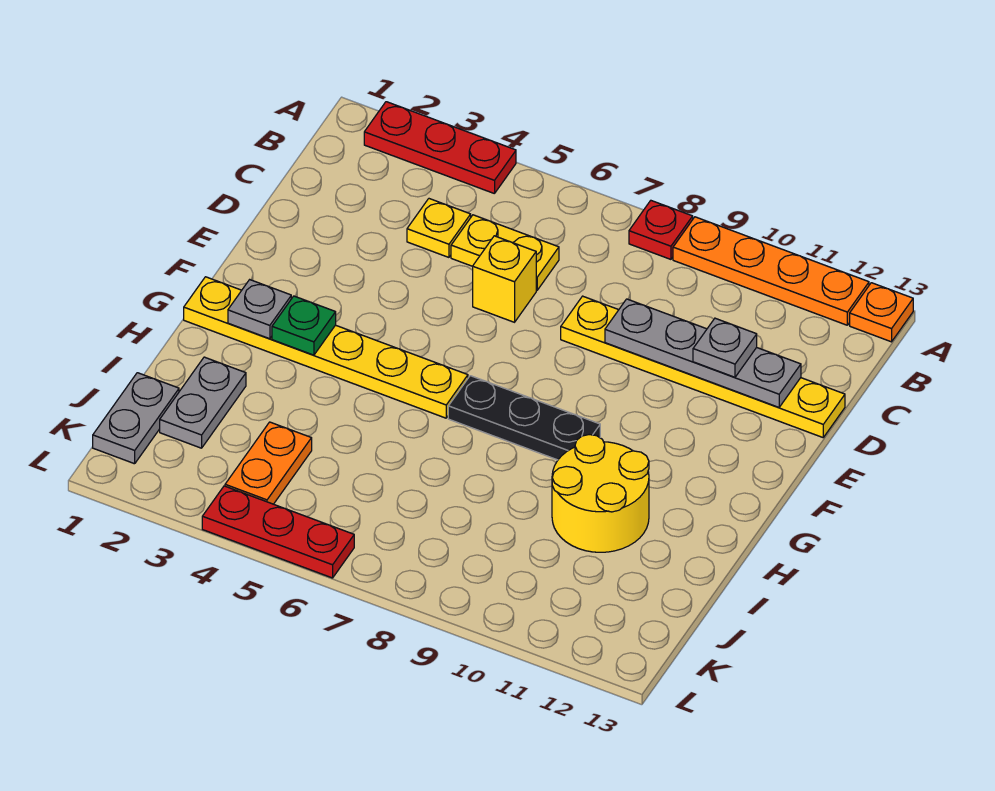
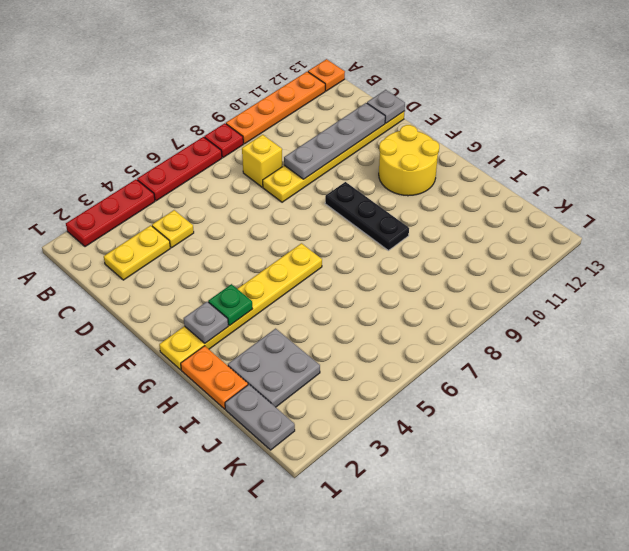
yellow 1x2 plate [451,215,559,290] -> yellow 1x2 plate moved to [104,225,170,280]
yellow 1x1 brick [473,236,536,322] -> yellow 1x1 brick moved to [242,135,282,187]
grey 1x1 plate [693,318,757,377] -> grey 1x1 plate moved to [367,90,405,123]
black 1x3 plate [448,376,600,460] -> black 1x3 plate turned to [325,182,409,251]
yellow 2x2 round brick [552,435,649,552] -> yellow 2x2 round brick moved to [379,125,439,196]
grey 1x2 plate [160,357,246,448] -> grey 2x2 plate [228,329,320,407]
orange 1x2 plate [225,422,312,504] -> orange 1x2 plate moved to [181,346,248,409]
red 1x3 plate [202,486,354,578] -> red 1x3 plate moved to [137,137,222,201]

